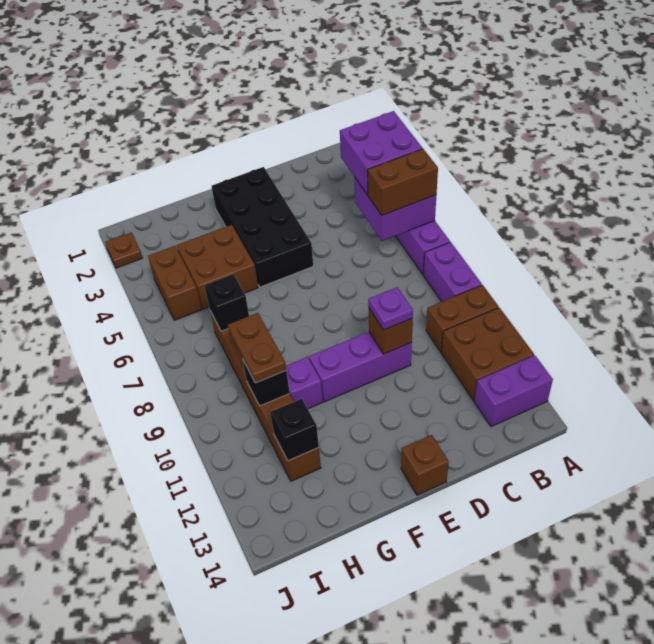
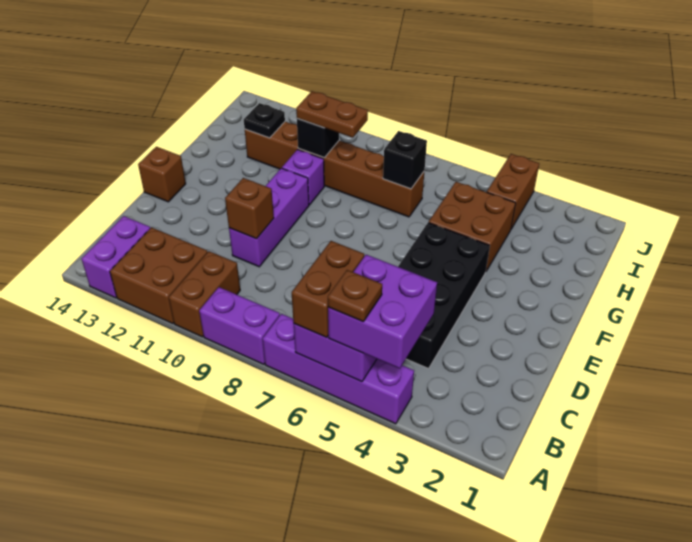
purple 1x1 plate [368,287,413,330] -> none
black 2x4 brick [212,167,313,287] -> black 2x4 brick turned to [398,223,490,369]
black 1x1 brick [270,399,319,461] -> black 1x1 plate [244,103,285,138]
brown 1x2 brick [148,246,202,320] -> brown 1x2 brick turned to [487,154,539,229]
brown 1x1 plate [105,232,143,268] -> brown 1x1 plate moved to [328,270,382,322]

